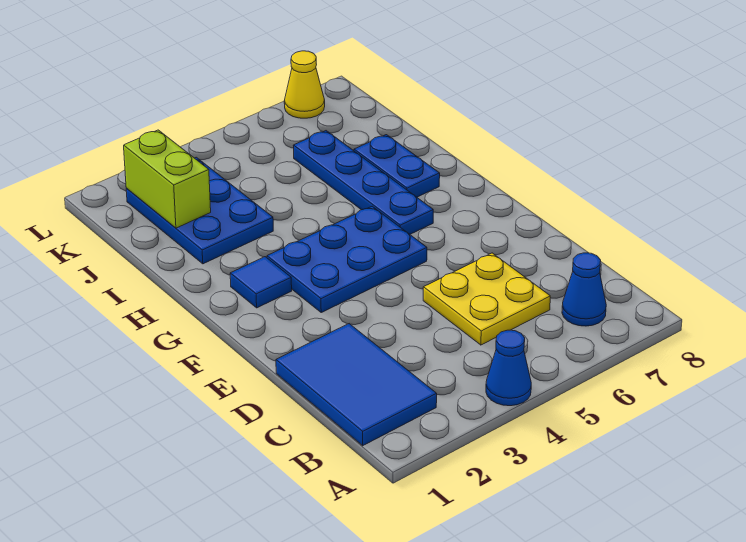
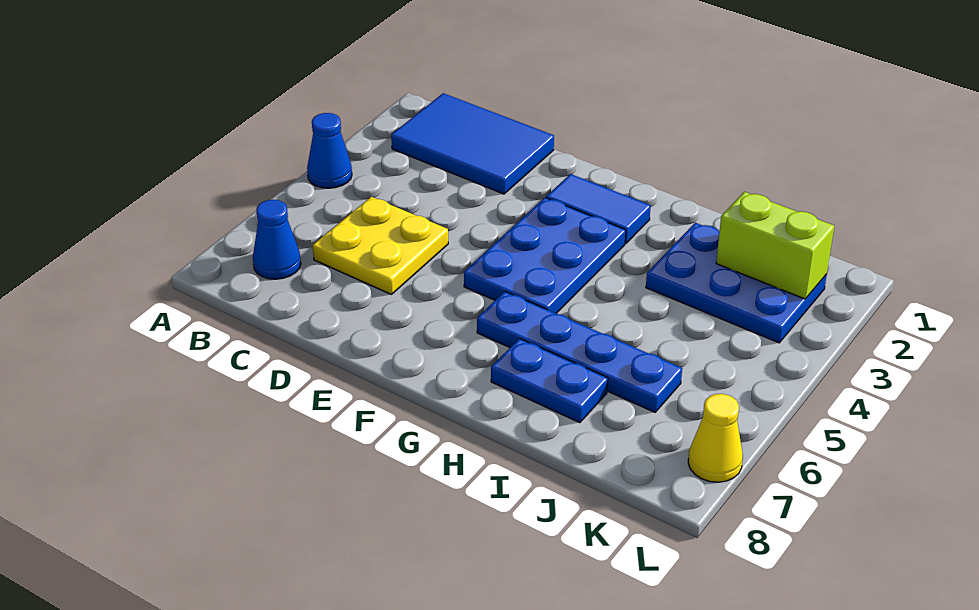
blue 1x1 tile [230,257,292,308] -> blue 1x2 tile [546,174,651,243]

